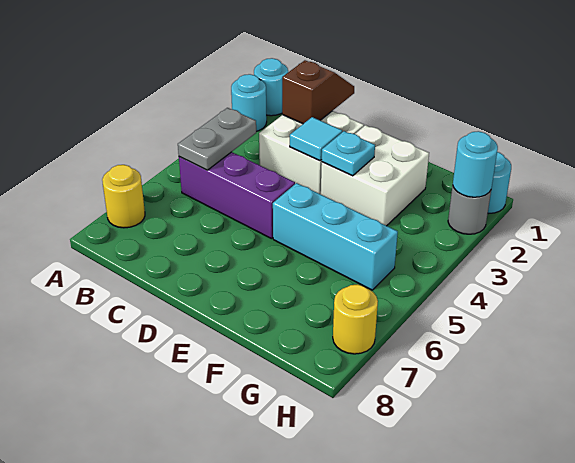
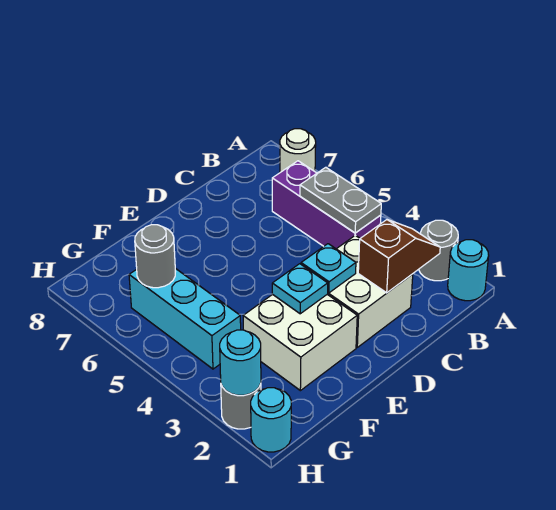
cyan 1x1 round brick [231,74,267,131] -> grey 1x1 round brick [419,220,458,281]
yellow 1x1 round brick [102,165,145,228] -> white 1x1 round brick [280,129,316,172]
purple 1x3 brick [179,152,295,239] -> purple 1x3 brick turned to [272,161,381,249]
brown 1x2 slope [282,60,354,124] -> brown 1x2 slope turned to [358,220,440,293]
cyan 1x1 tile [290,117,342,161] -> cyan 1x1 plate [301,244,356,293]
cyan 1x3 brick [273,183,398,290] -> cyan 1x3 brick turned to [129,268,241,369]
none -> grey 1x1 round brick [135,225,175,288]
yellow 1x1 round brick [333,284,378,354] -> none

